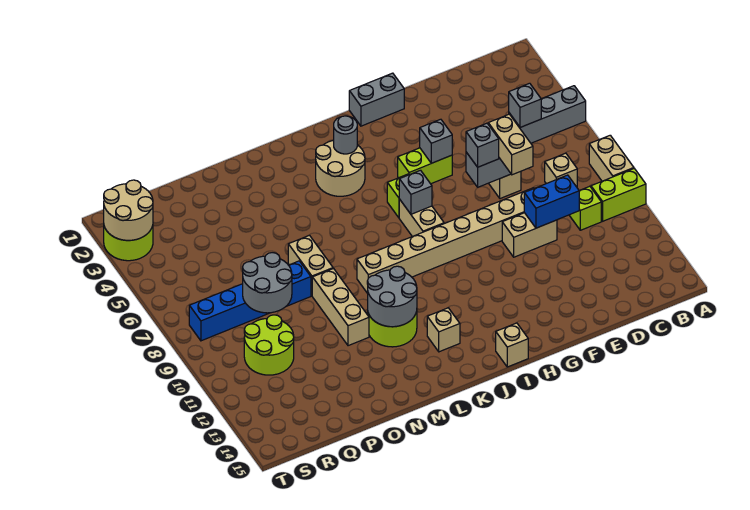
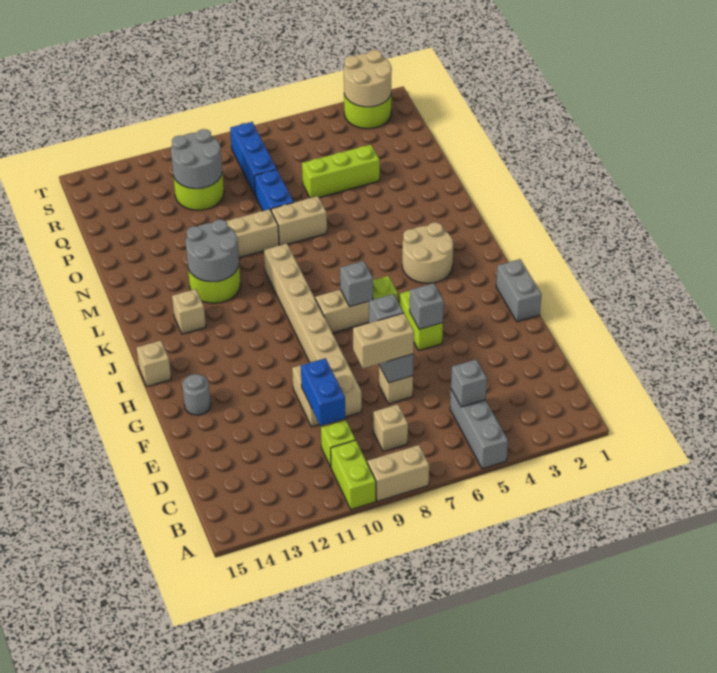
grey 1x1 round brick [334,116,357,154] -> grey 1x1 round brick moved to [182,374,211,415]
none -> lime 1x3 brick [302,145,380,198]
grey 2x2 round brick [243,253,292,313] -> grey 2x2 round brick moved to [171,129,222,189]

